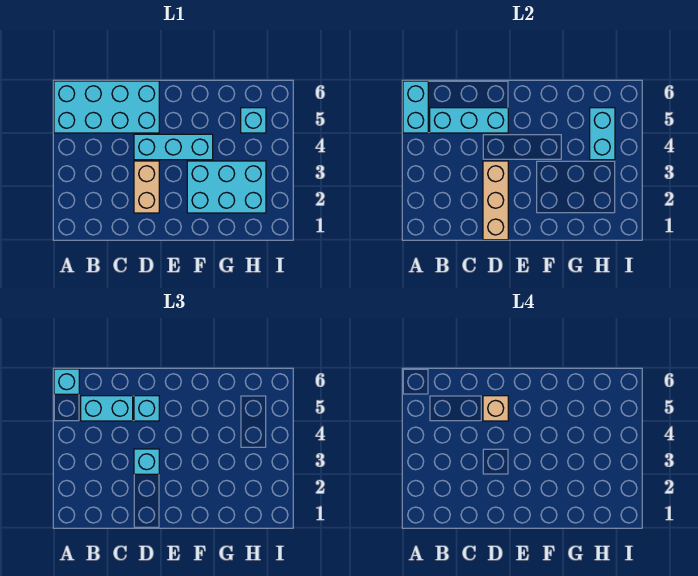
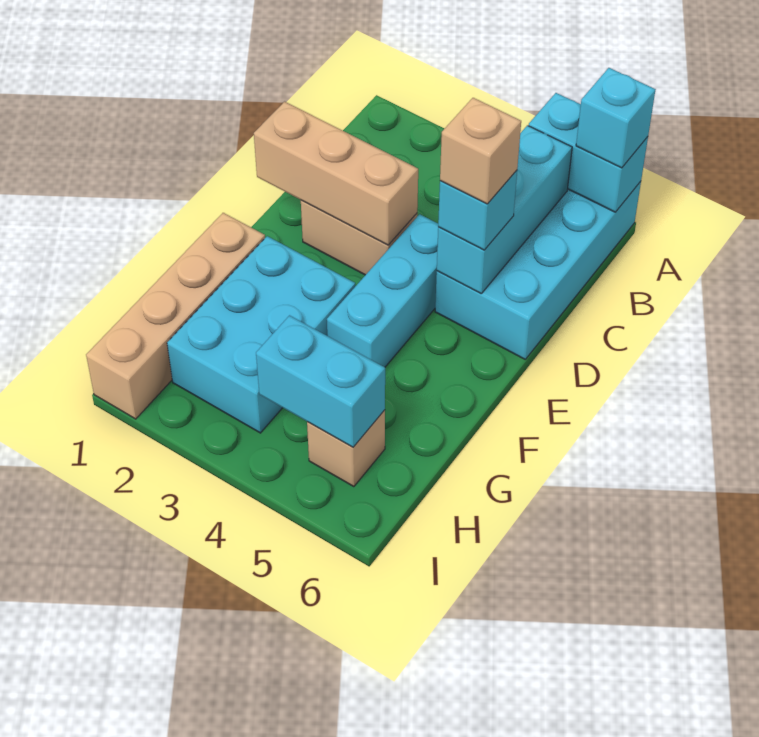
cyan 1x2 brick [81,396,133,421] -> none
cyan 1x1 brick [134,449,159,474] -> none
none -> tan 1x4 brick [86,213,265,419]
cyan 1x1 brick [241,108,266,133] -> tan 1x1 brick [307,410,385,487]

